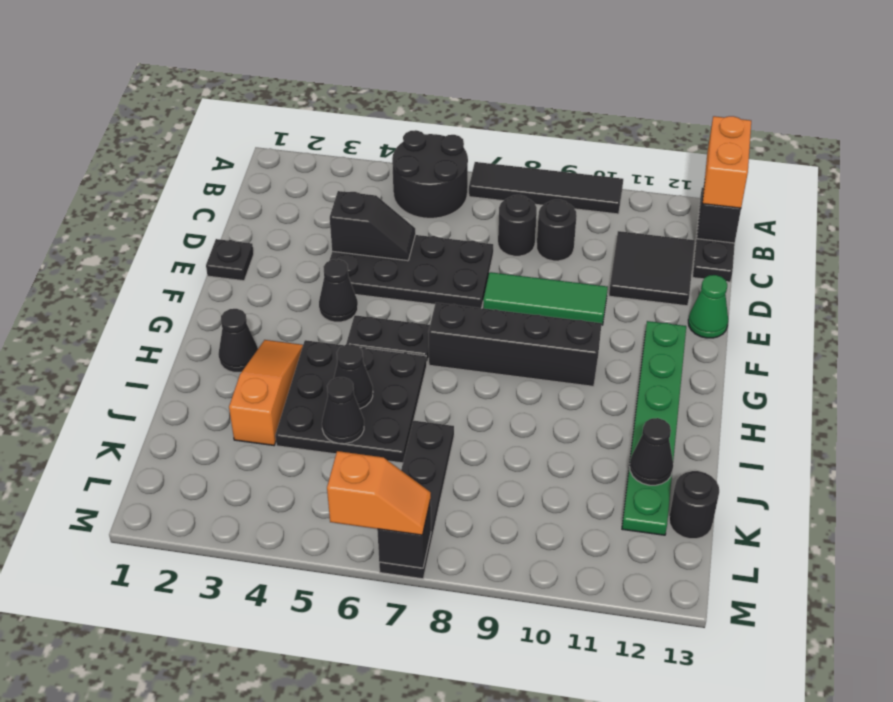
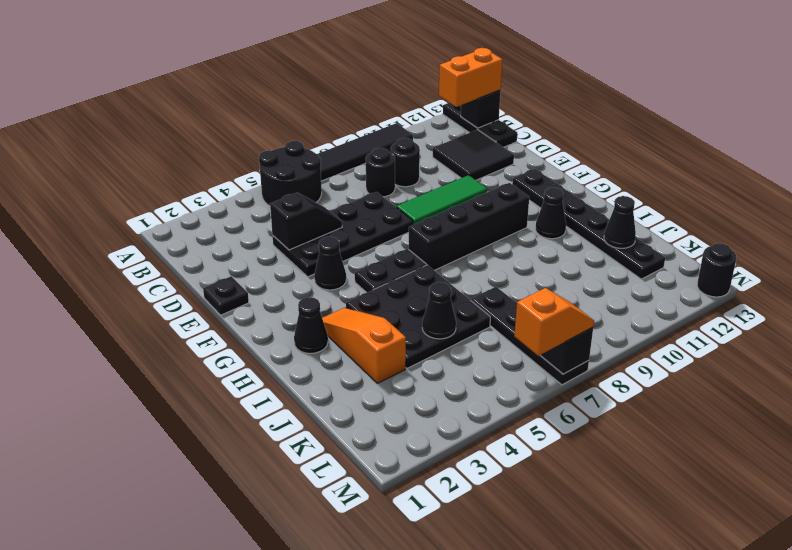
orange 1x2 brick [703,116,751,208] -> orange 1x2 brick turned to [439,48,502,107]
green 1x1 cone [688,275,728,338] -> none
green 1x6 plate [622,321,686,535] -> black 1x6 plate [512,169,665,279]
black 1x1 cone [334,344,373,409] -> black 1x1 cone moved to [535,188,566,239]
black 1x1 round brick [669,471,719,539] -> black 1x1 round brick moved to [697,243,736,297]

